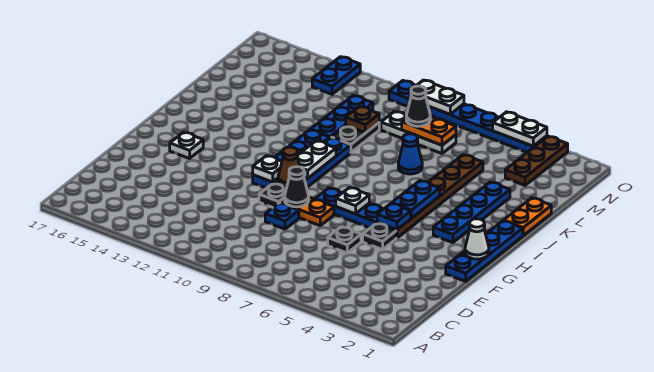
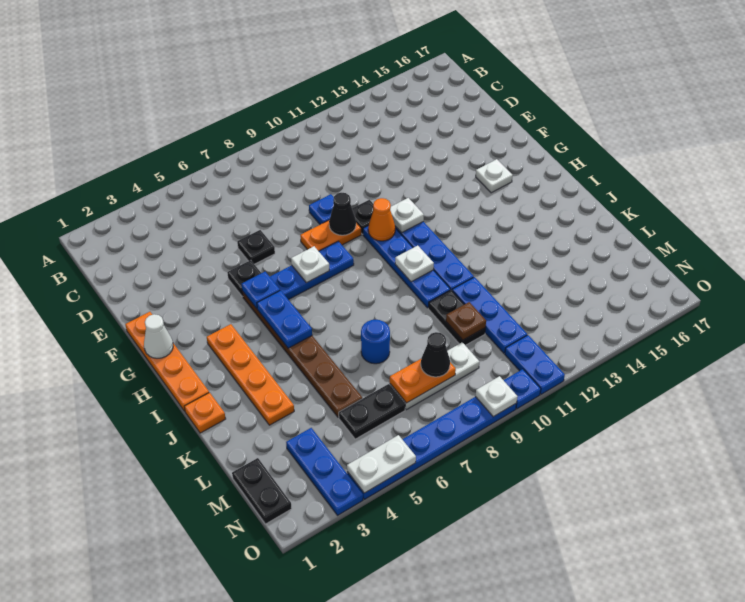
blue 1x4 plate [446,221,523,281] -> orange 1x4 plate [125,312,209,411]
brown 1x1 cone [278,147,300,187] -> orange 1x1 cone [368,198,395,241]
blue 1x4 plate [433,182,510,243] -> orange 1x4 plate [207,324,294,425]
white 1x2 plate [298,141,336,179] -> white 1x1 plate [395,246,434,282]
orange 1x2 plate [504,198,551,235] -> orange 1x1 plate [184,393,226,433]
blue 1x1 cone [398,133,422,174] -> blue 1x1 round brick [361,320,390,364]
none -> black 1x2 plate [232,458,292,524]
brown 1x3 plate [505,136,568,185] -> blue 1x3 plate [286,428,363,515]
none -> black 1x2 plate [339,384,405,439]
blue 1x2 plate [312,57,360,94] -> blue 1x2 plate moved to [505,335,565,394]
white 1x2 plate [410,80,464,114] -> white 1x1 plate [475,376,518,417]

